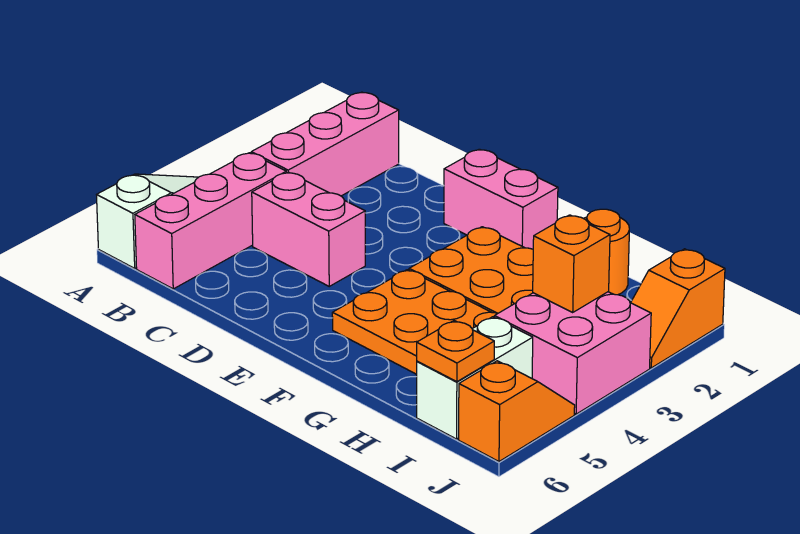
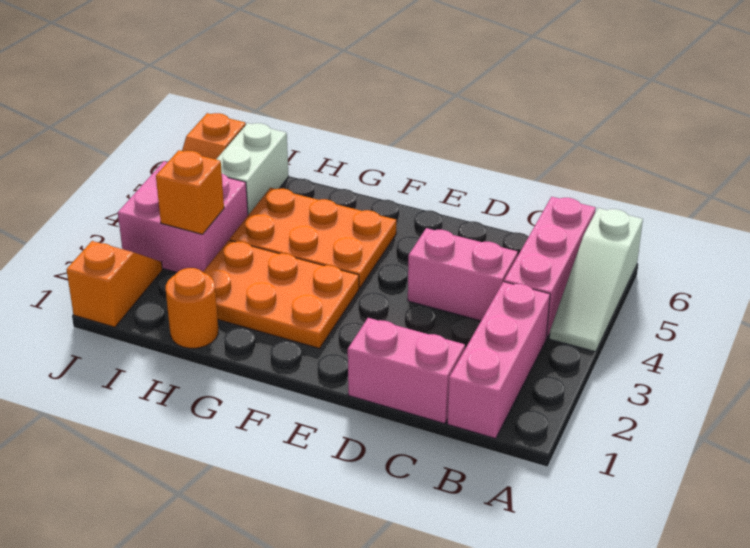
pink 1x2 brick [444,149,558,249] -> pink 1x2 brick moved to [348,318,465,424]
orange 1x1 plate [417,321,494,382] -> none

